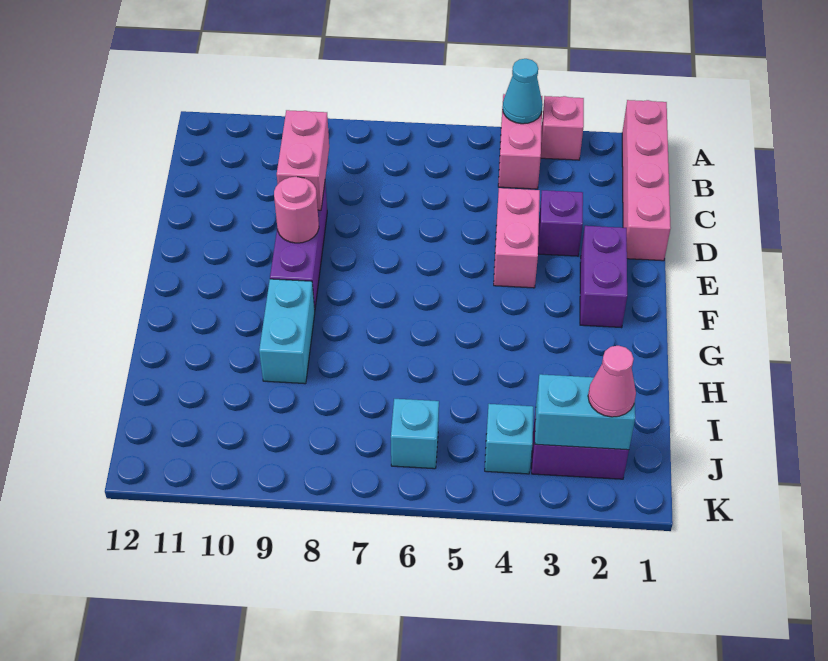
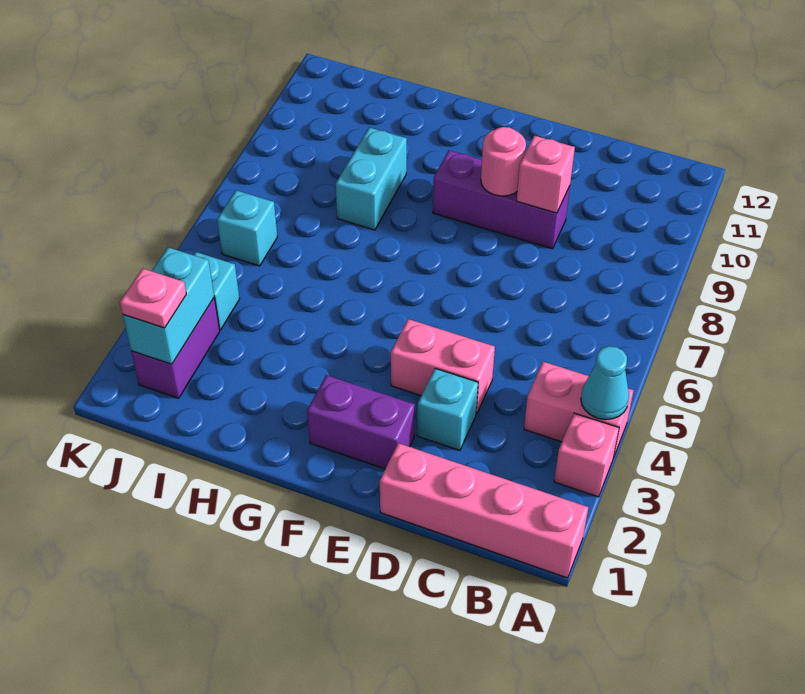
pink 1x2 brick [277,110,329,210] -> pink 1x1 brick [517,136,575,213]
purple 1x1 brick [538,190,583,256] -> cyan 1x1 brick [417,368,478,451]
cyan 1x2 brick [259,279,315,384] -> cyan 1x2 brick turned to [336,128,407,230]
pink 1x1 cone [588,346,636,417] -> pink 1x1 plate [120,268,186,328]

